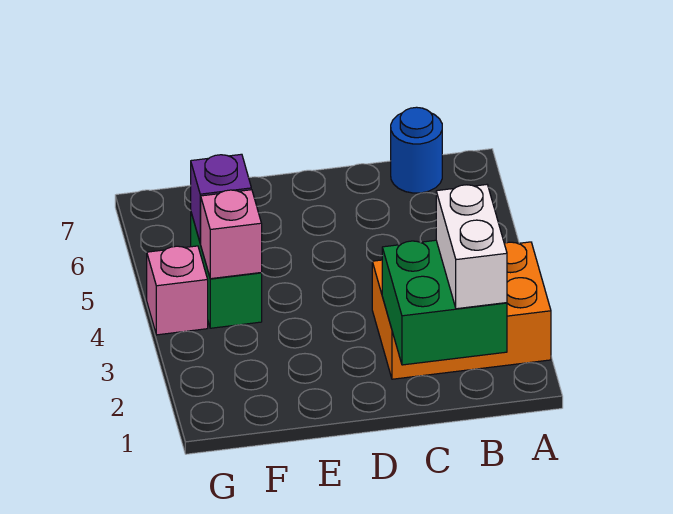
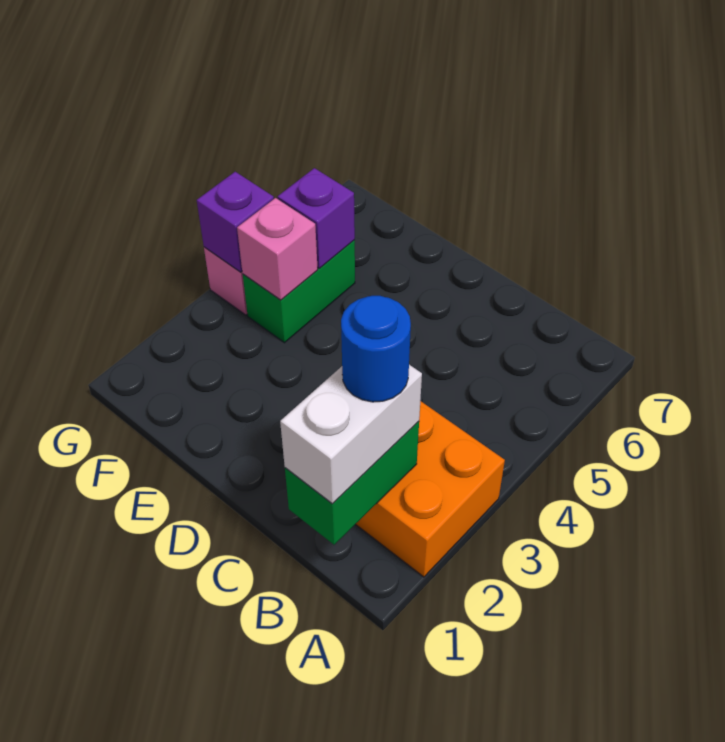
green 2x2 brick [382,240,507,365] -> green 1x2 brick [285,422,419,545]
blue 1x1 round brick [391,107,442,193] -> blue 1x1 round brick moved to [341,296,411,402]
none -> purple 1x1 brick [197,172,274,272]

